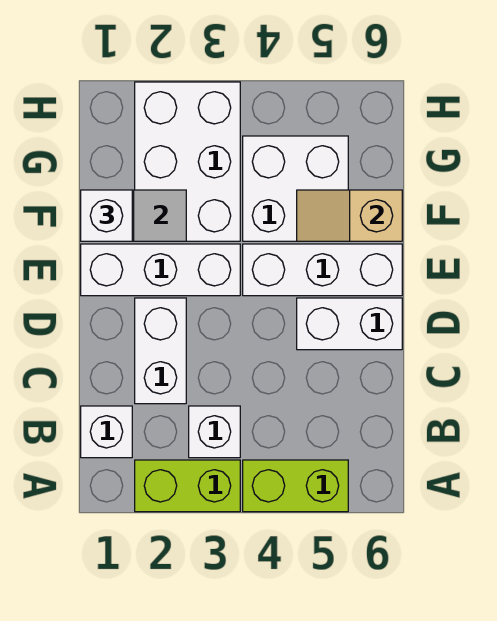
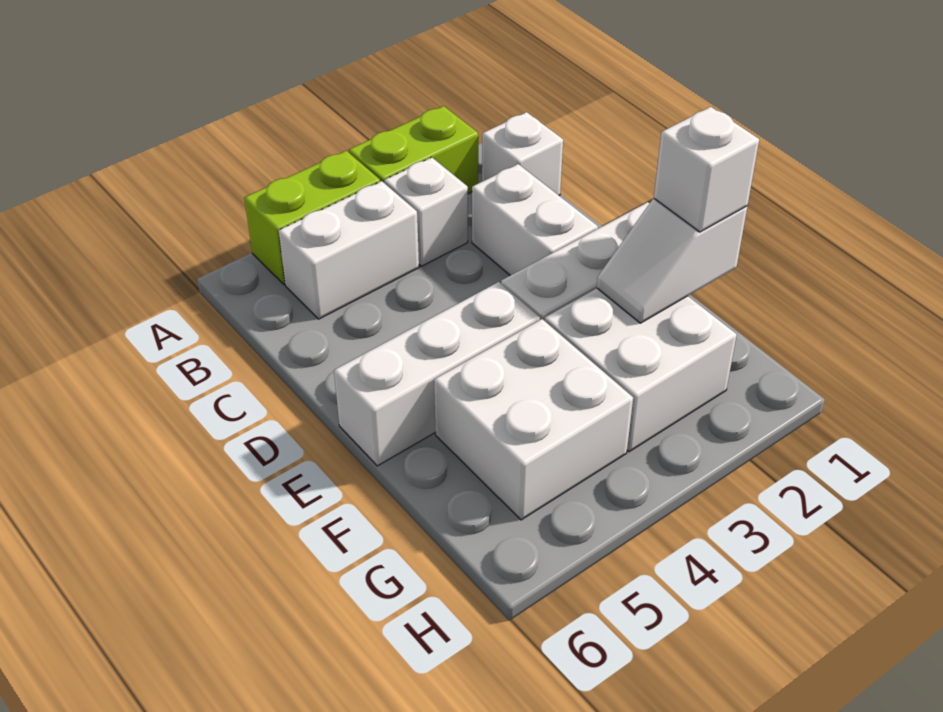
white 1x2 brick [297,298,402,350] -> white 1x2 brick moved to [279,181,419,319]
white 2x3 brick [135,82,240,241] -> white 2x2 brick [544,288,737,452]
tan 1x2 slope [297,190,402,241] -> none

